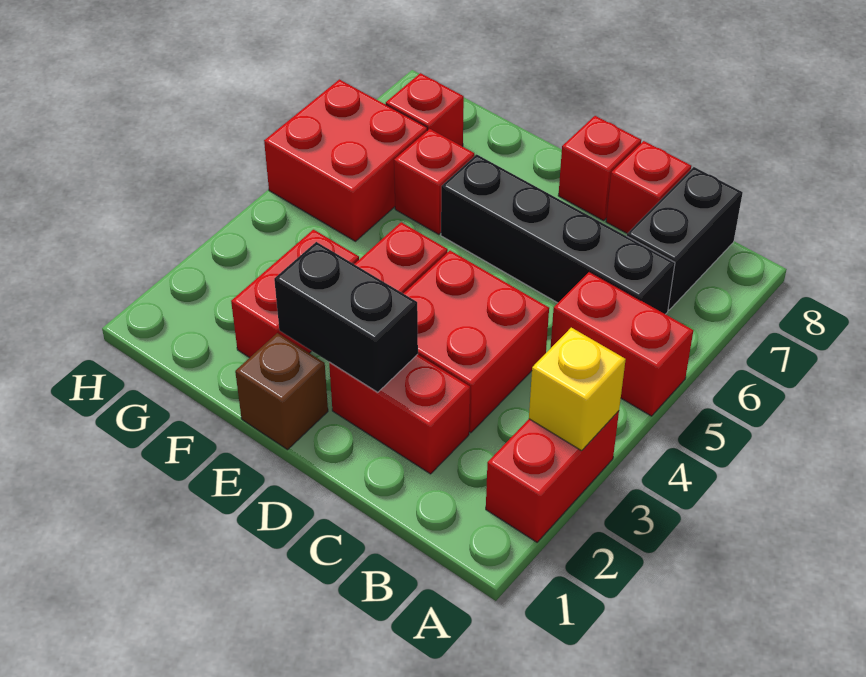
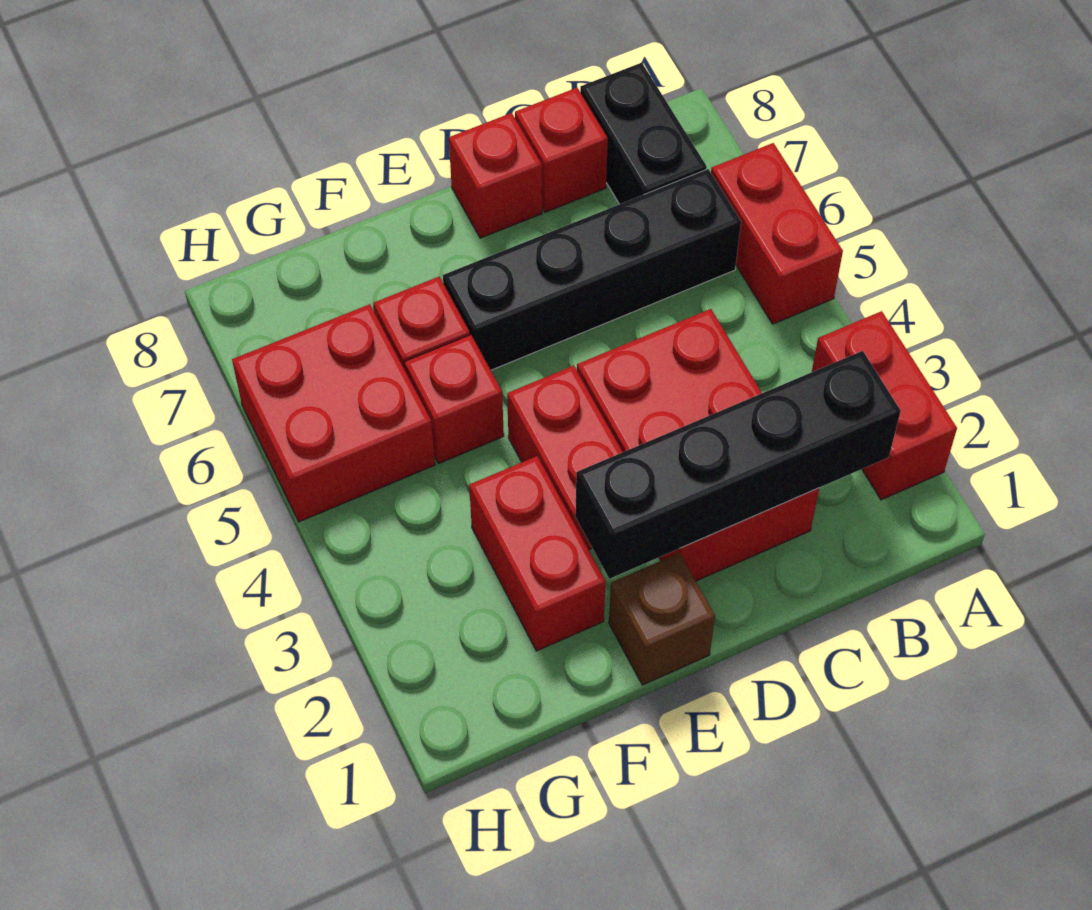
yellow 1x1 brick [529,328,626,451] -> none
red 1x2 brick [550,272,693,416] -> red 1x2 brick turned to [711,143,843,324]
black 1x2 brick [274,242,418,392] -> black 1x4 brick [575,351,901,579]
red 1x1 brick [386,73,464,147] -> red 1x1 brick moved to [405,335,504,464]

